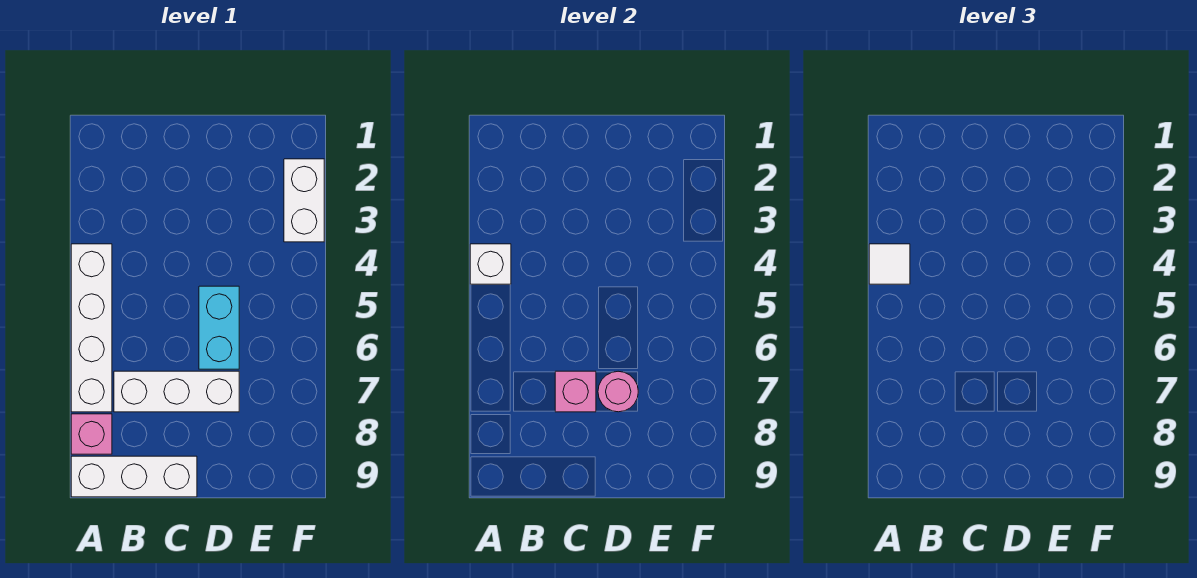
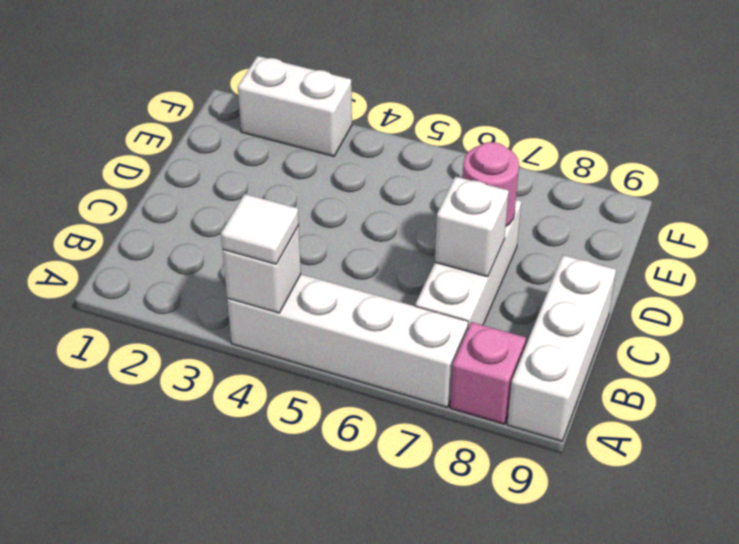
pink 1x1 brick [555,371,596,412] -> white 1x1 brick [435,176,509,277]
cyan 1x2 brick [199,286,239,369] -> none

